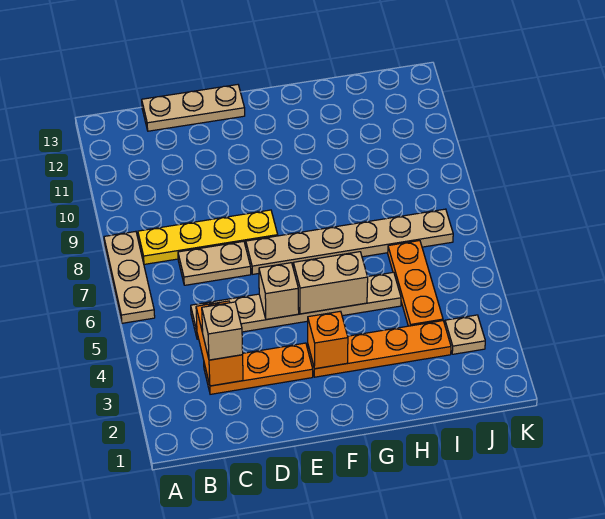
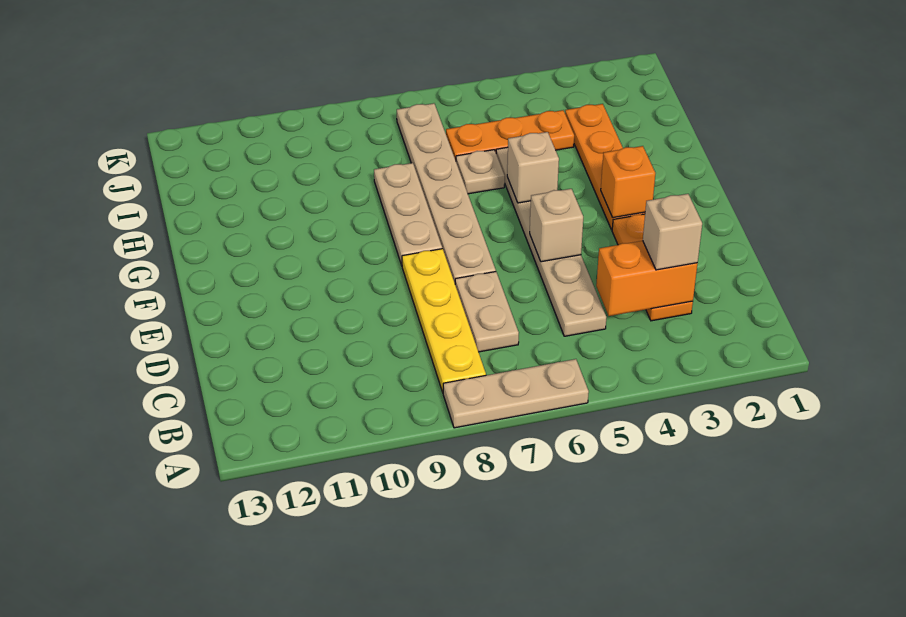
tan 1x3 plate [142,85,245,131] -> tan 1x3 plate moved to [374,163,442,265]
tan 1x2 brick [293,252,368,314] -> tan 1x1 brick [507,132,559,203]
tan 1x1 plate [445,315,485,354] -> tan 1x1 plate moved to [456,150,505,194]

